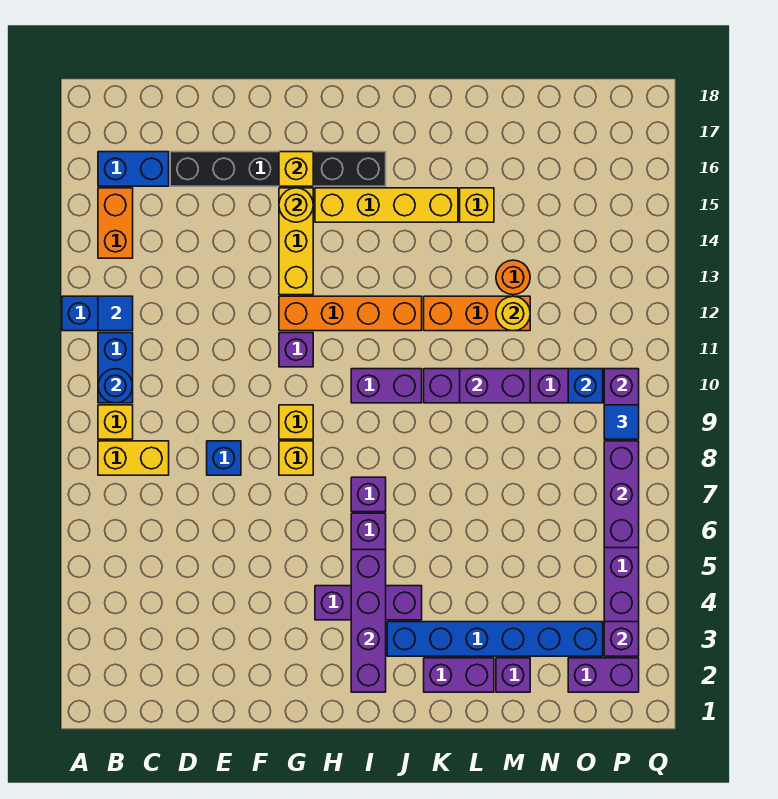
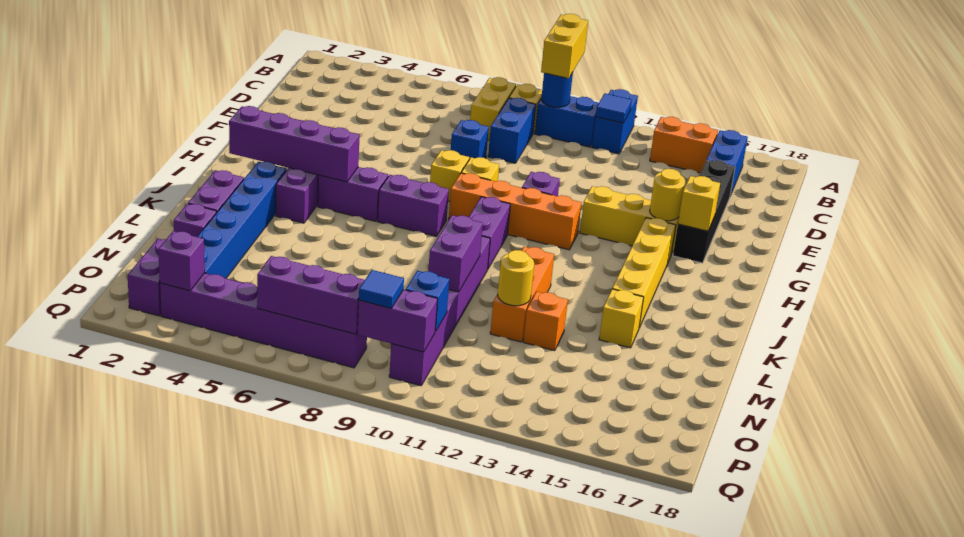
none -> yellow 1x2 brick [541,14,588,78]
none -> blue 1x2 brick [488,98,536,163]
black 1x6 brick [170,152,386,186] -> black 1x4 brick [673,160,735,263]
orange 1x4 brick [279,296,422,331] -> orange 1x4 brick turned to [449,173,582,250]
purple 1x1 brick [351,477,386,512] -> purple 1x2 brick [377,175,449,236]
orange 1x1 round brick [496,260,530,295] -> orange 1x1 brick [523,292,568,351]

